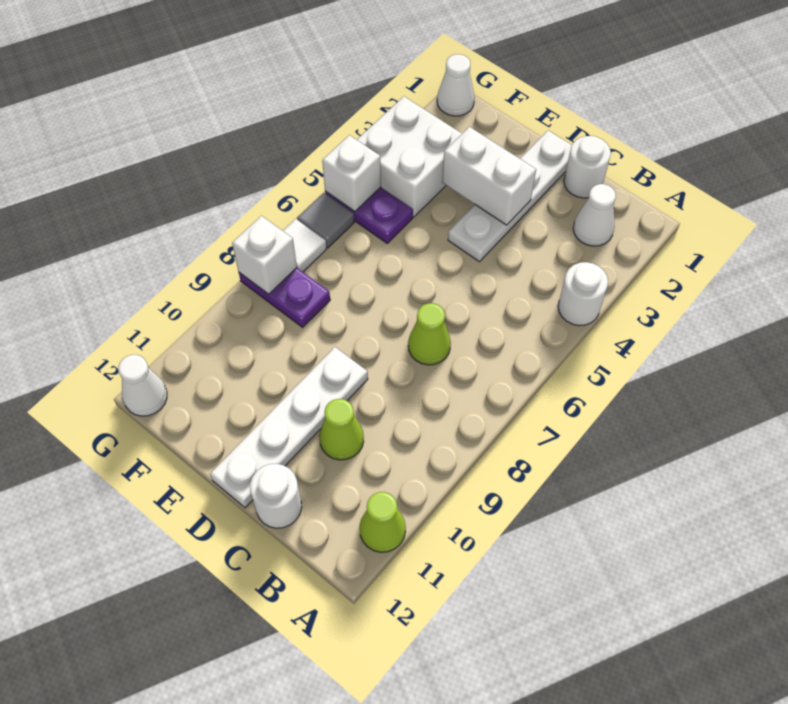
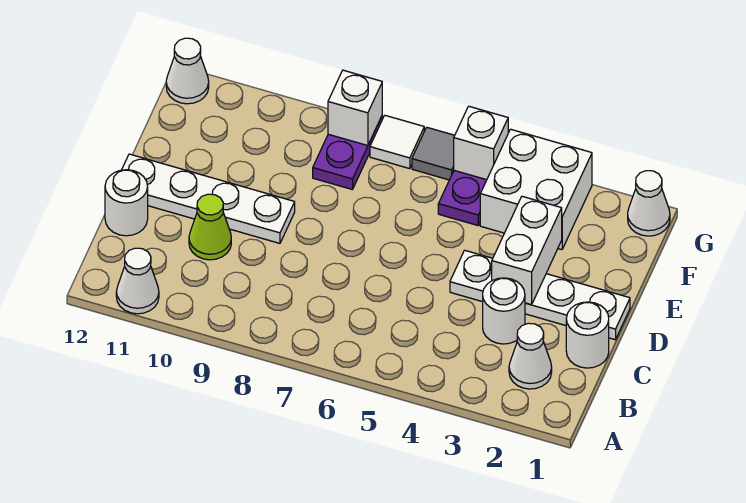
white 1x1 round brick [558,262,608,326] -> white 1x1 round brick moved to [483,278,525,344]
lime 1x1 cone [360,492,406,552] -> white 1x1 cone [116,248,159,314]
lime 1x1 cone [408,303,451,365] -> none

